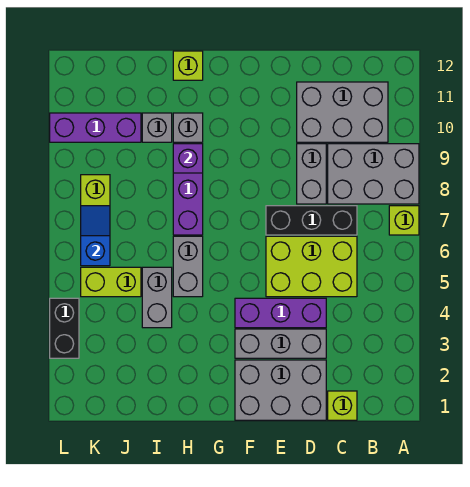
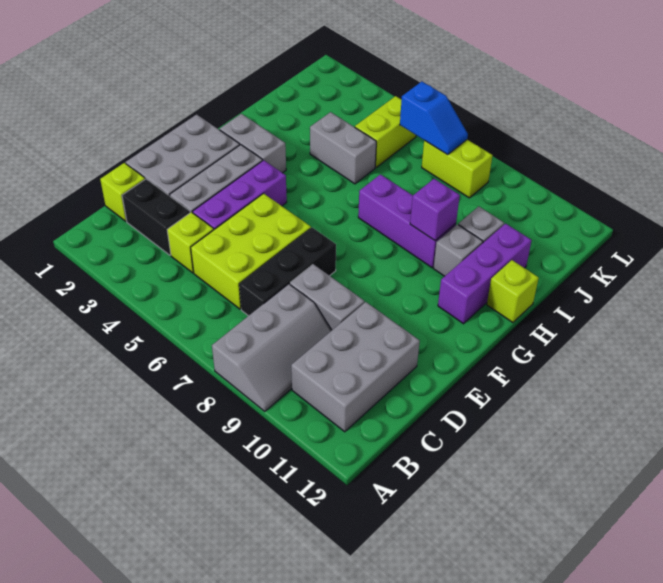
lime 1x1 brick [389,206,419,235] -> lime 1x1 brick moved to [167,212,214,273]
grey 2x3 brick [328,144,419,204] -> grey 2x3 slope [212,284,332,411]
grey 1x2 brick [173,236,203,297] -> grey 1x2 brick moved to [220,114,286,173]
purple 1x3 brick [50,113,141,142] -> purple 1x3 brick moved to [438,223,532,324]
black 1x2 brick [50,298,79,358] -> black 1x2 brick moved to [122,179,190,255]

